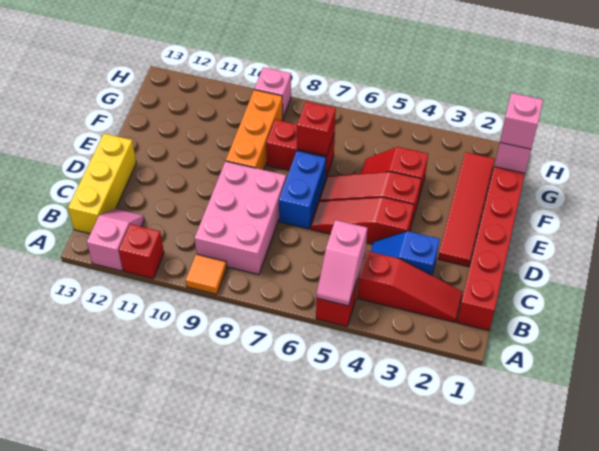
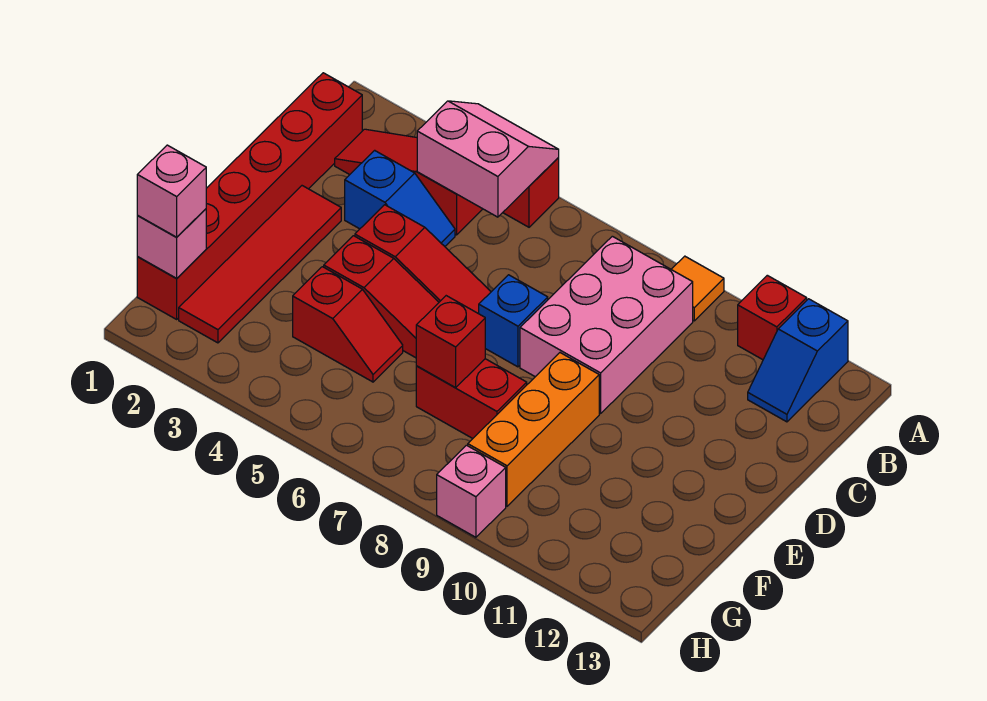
pink 1x2 slope [316,220,367,306] -> pink 2x2 slope [417,101,559,217]
pink 1x2 slope [87,209,144,271] -> blue 1x2 slope [748,299,848,422]
yellow 1x3 brick [68,134,136,234] -> none
blue 1x2 brick [279,151,326,229] -> blue 1x1 brick [479,275,548,367]

